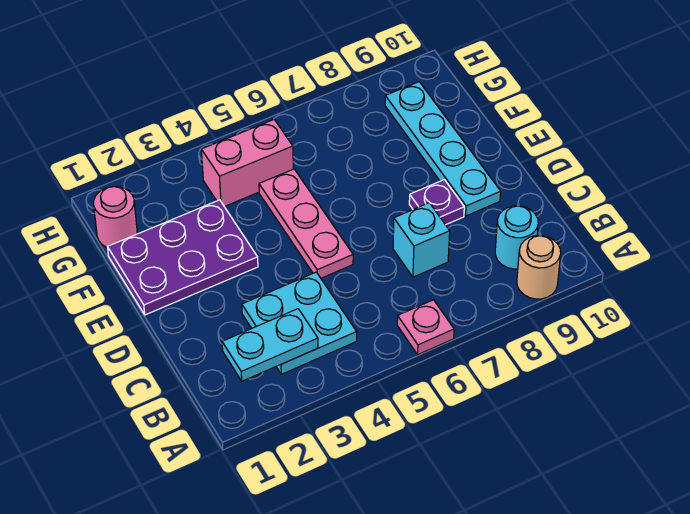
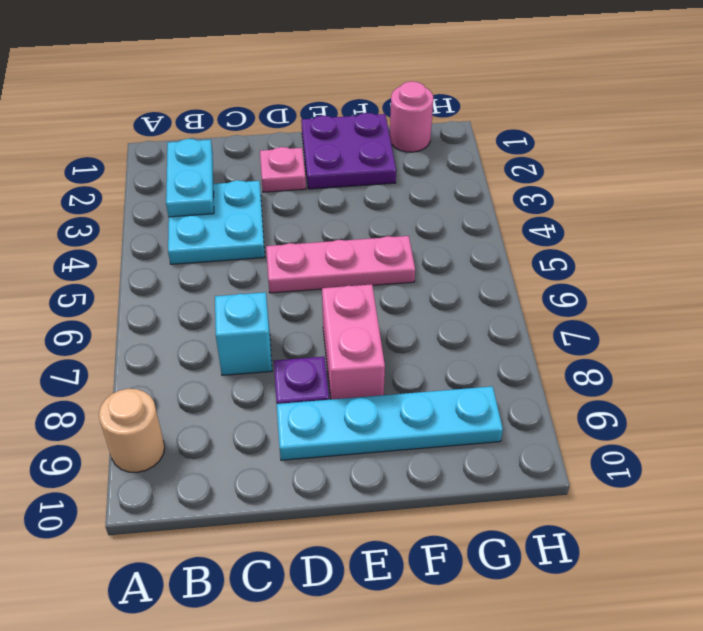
pink 1x1 plate [397,300,454,355] -> pink 1x1 plate moved to [260,147,306,192]
cyan 1x1 round brick [495,206,538,269] -> none
purple 2x3 plate [108,200,258,315] -> purple 2x2 plate [301,113,396,189]
pink 1x2 brick [201,120,293,207] -> pink 1x2 brick moved to [322,284,385,399]

